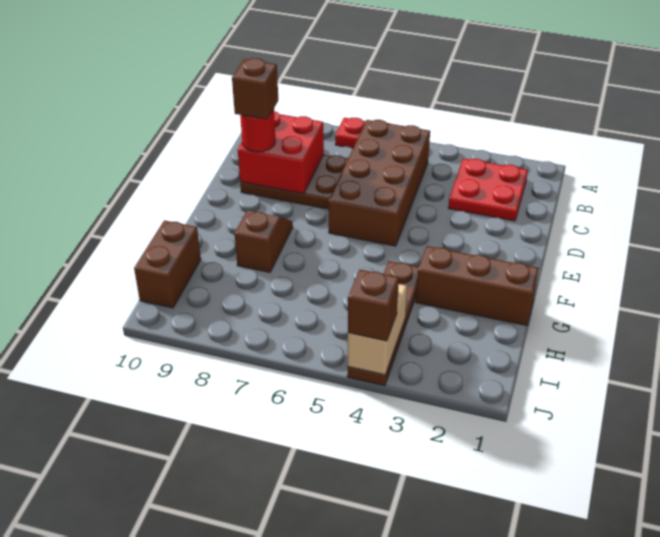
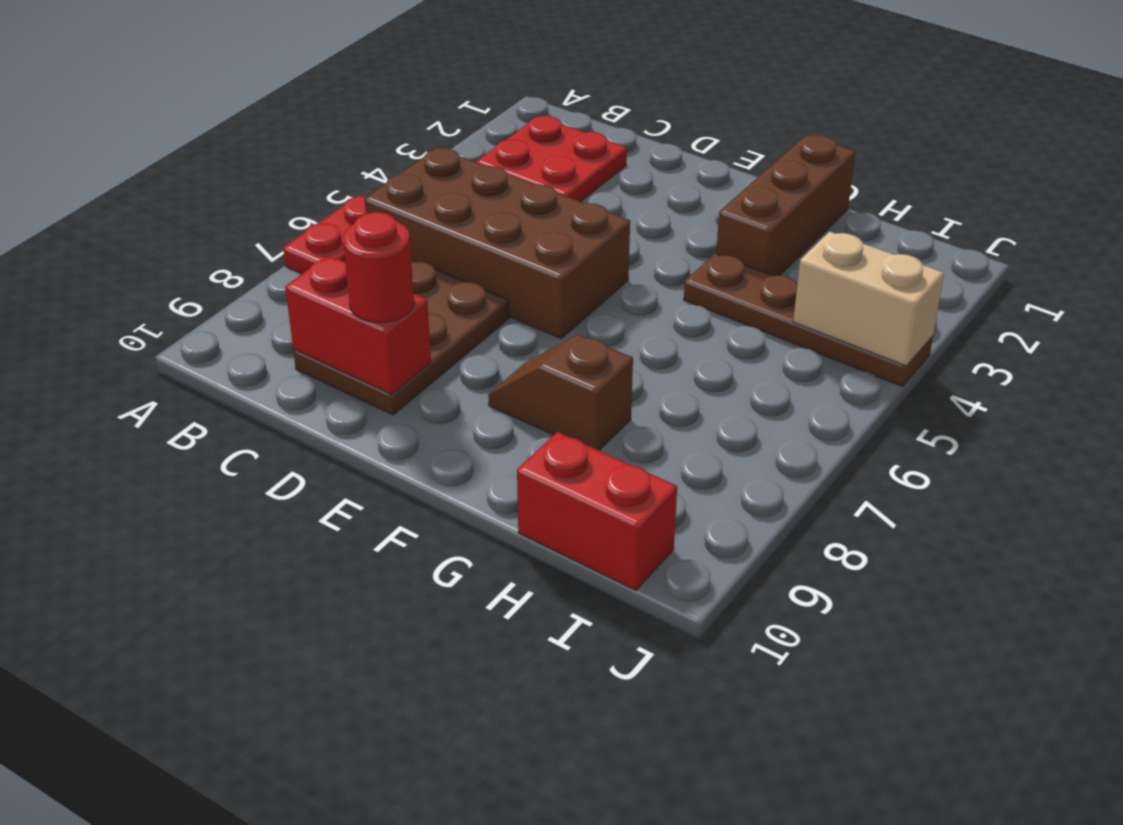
red 2x2 brick [238,111,324,194] -> red 1x2 brick [285,257,431,394]
brown 1x1 brick [232,58,278,119] -> none
brown 1x2 brick [134,220,201,308] -> red 1x2 brick [517,432,677,590]
brown 1x1 brick [348,270,399,341] -> none

